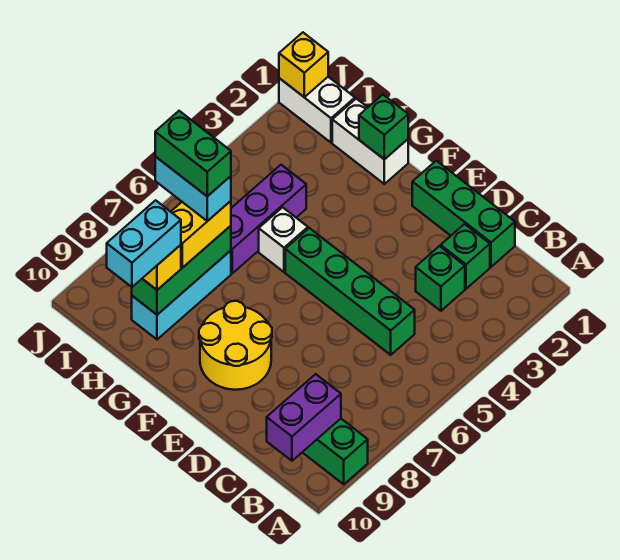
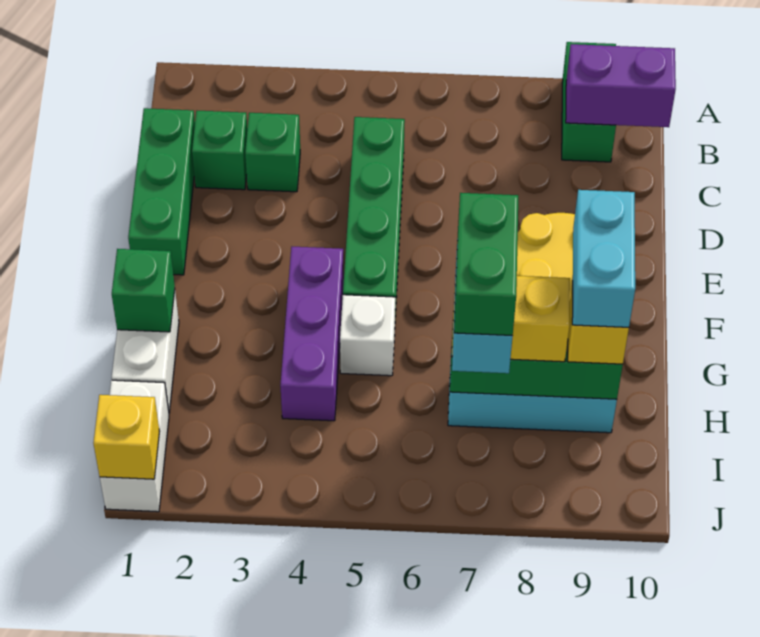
purple 1x3 brick [231,165,306,273] -> purple 1x3 brick turned to [280,247,344,421]
cyan 1x2 brick [107,200,181,287] -> cyan 1x2 brick turned to [572,190,635,327]

